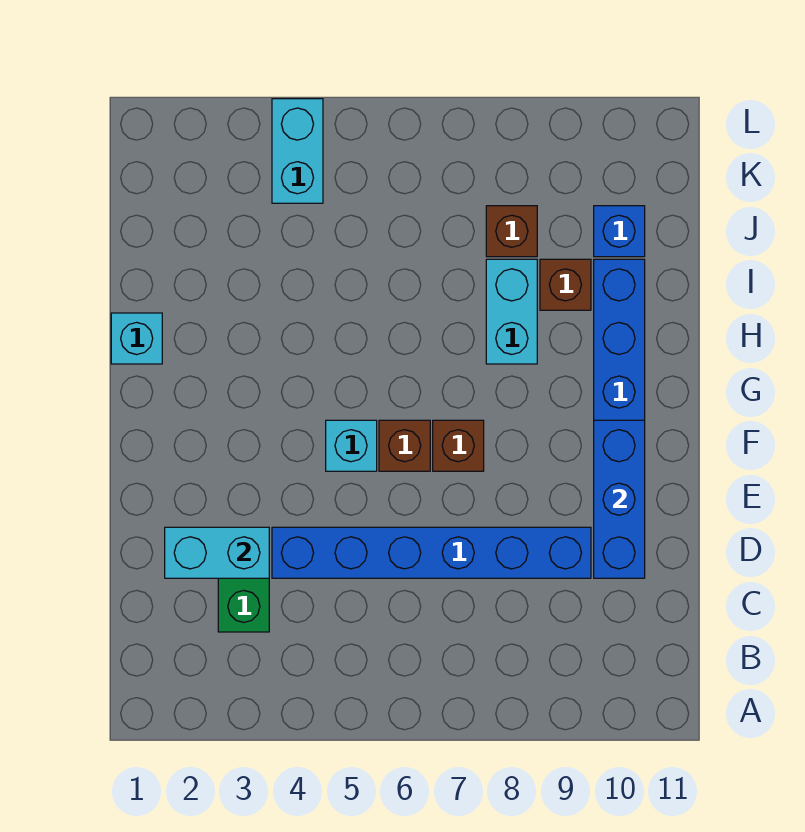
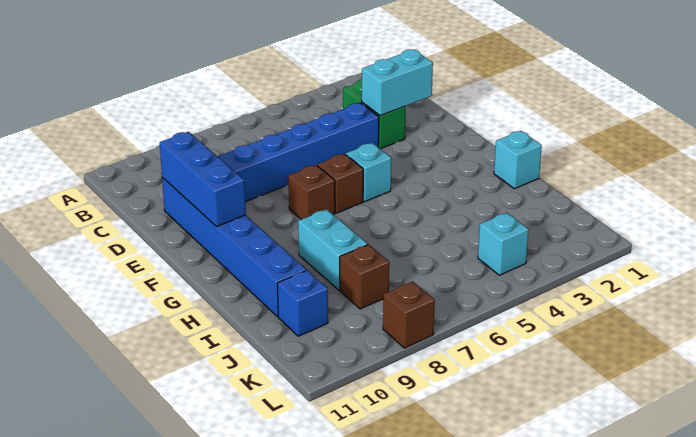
brown 1x1 brick [540,259,591,310] -> brown 1x1 brick moved to [383,281,435,348]
cyan 1x2 brick [272,99,323,203] -> cyan 1x1 brick [478,213,529,275]

